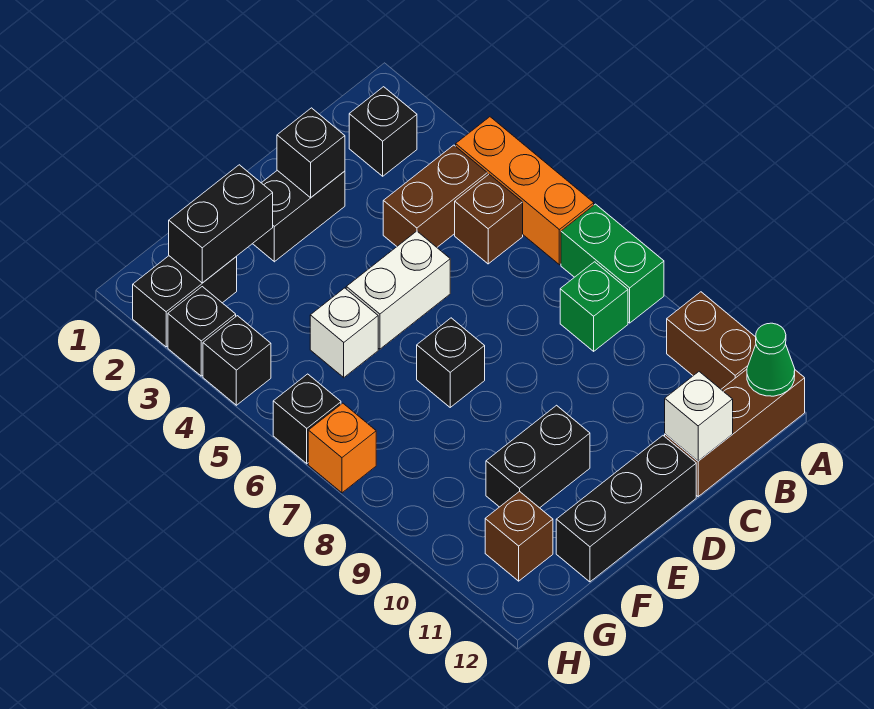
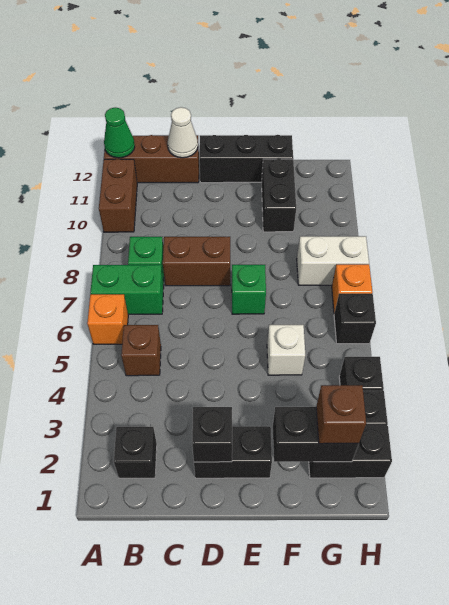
orange 1x3 brick [456,117,594,265] -> orange 1x1 brick [87,294,128,344]
green 1x2 brick [561,204,664,323] -> green 1x2 brick turned to [90,265,164,314]
brown 1x2 brick [383,145,487,247] -> brown 1x2 brick moved to [163,237,230,286]
white 1x1 brick [665,372,733,461] -> white 1x1 cone [168,107,198,158]
white 1x2 brick [346,231,450,349] -> white 1x2 brick moved to [297,236,369,285]
black 1x1 brick [417,318,485,407] -> green 1x1 brick [232,265,266,314]
black 1x2 brick [486,405,590,508] -> black 1x2 brick turned to [262,159,296,232]
brown 1x1 brick [485,491,553,581] -> brown 1x1 brick moved to [316,385,366,444]

